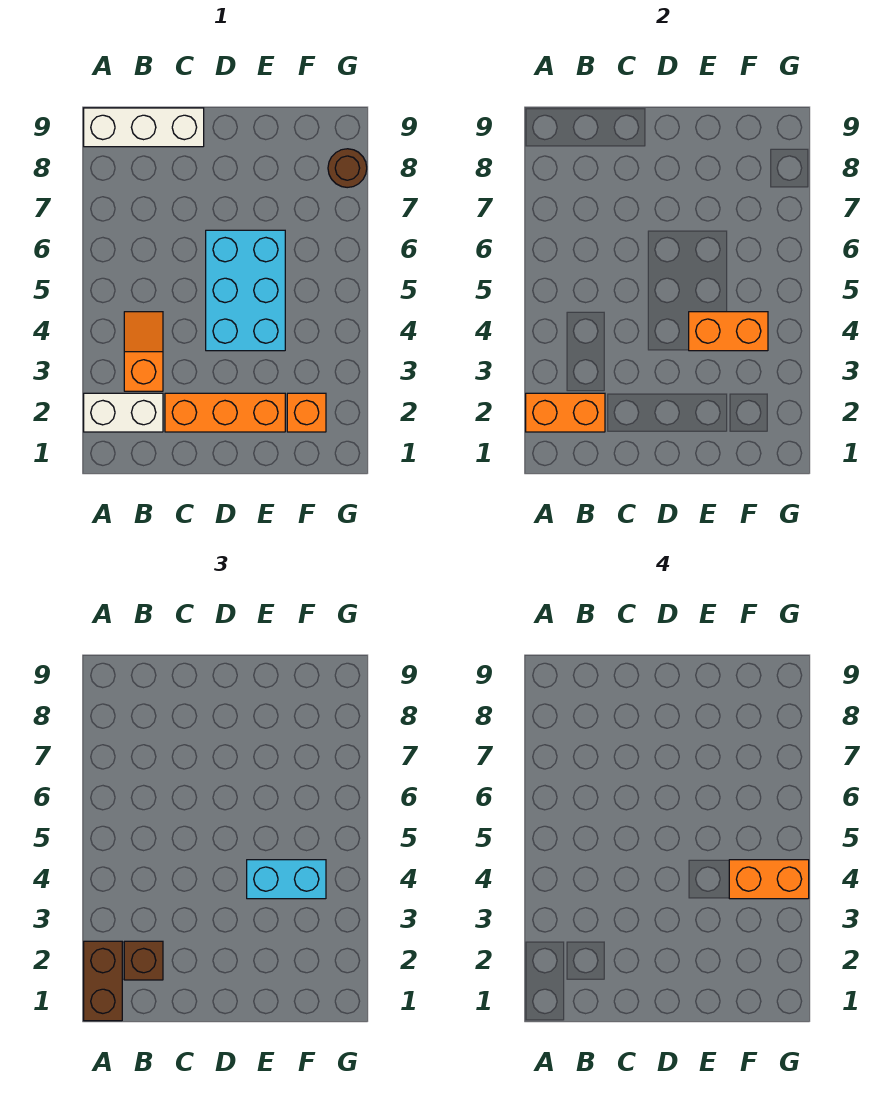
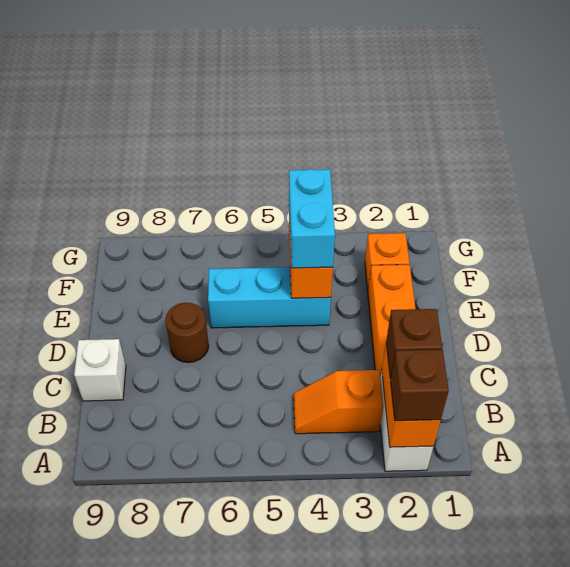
brown 1x2 brick [84,941,122,1021] -> brown 1x1 brick [391,350,449,421]
white 1x3 brick [84,108,204,147] -> white 1x1 brick [74,339,126,401]
cyan 2x3 brick [206,230,285,351] -> cyan 1x3 brick [208,267,331,328]
orange 1x2 brick [729,860,809,899] -> none
brown 1x1 round brick [328,149,367,188] -> brown 1x1 round brick moved to [165,303,209,363]

